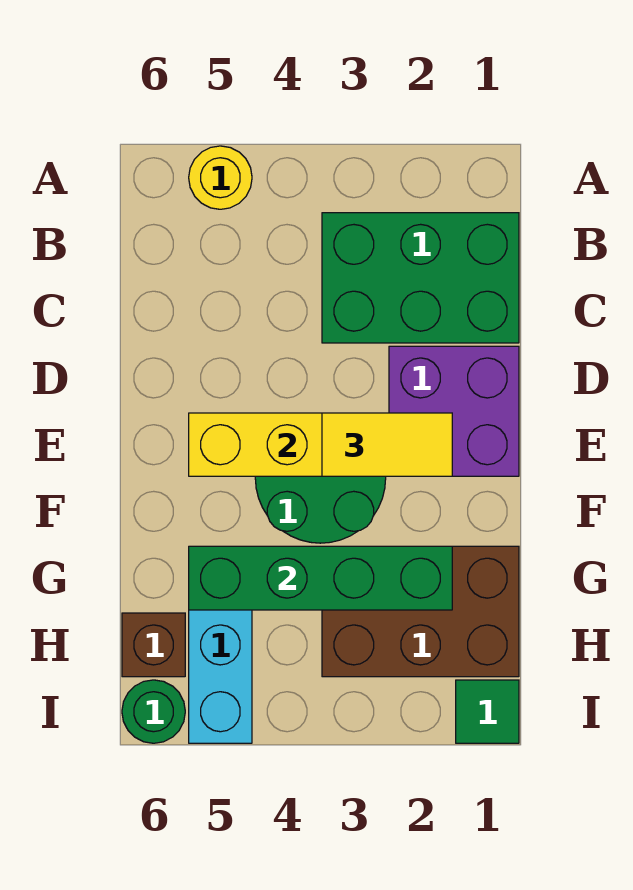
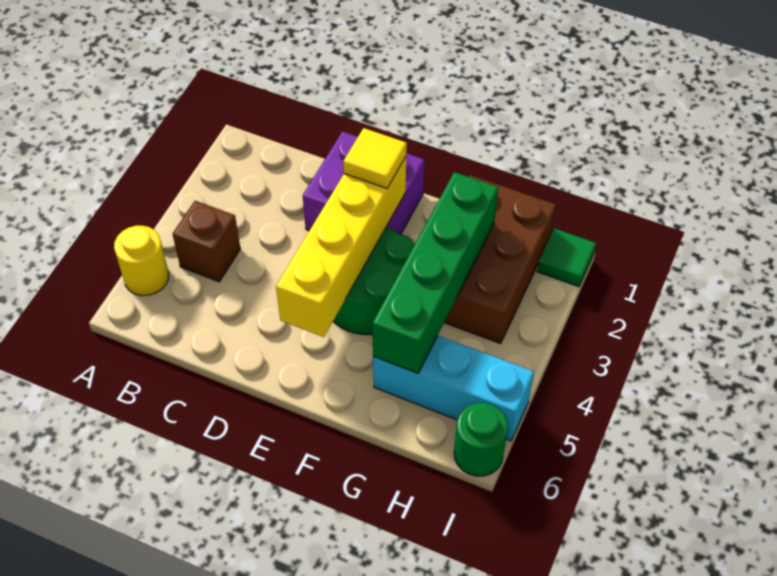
green 2x3 brick [322,213,519,343] -> none
yellow 1x2 tile [322,413,452,476] -> yellow 1x1 tile [343,128,407,188]
brown 1x1 brick [122,613,185,677] -> brown 1x1 brick moved to [173,201,240,282]

